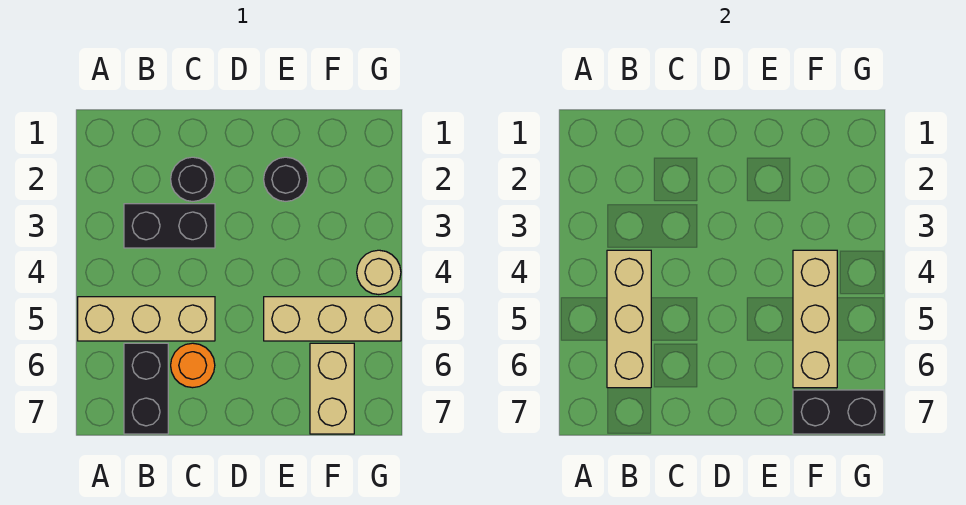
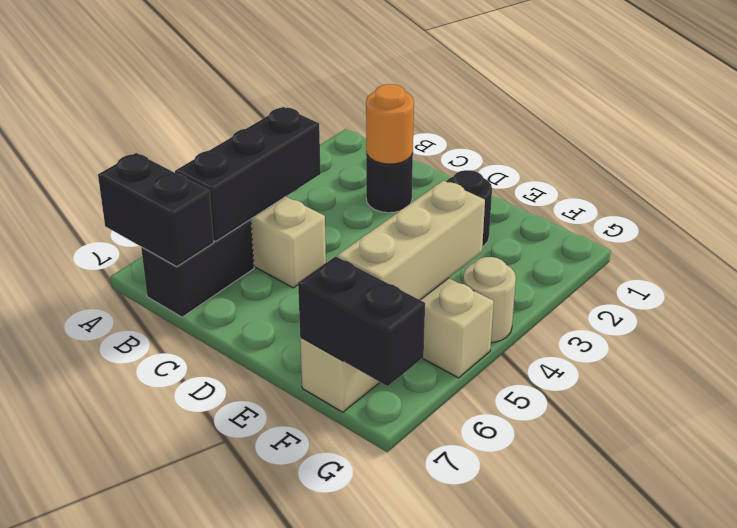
black 1x2 brick [124,204,215,248] -> black 1x2 brick moved to [98,153,214,267]
tan 1x3 brick [607,250,651,388] -> black 1x3 brick [175,107,321,242]
orange 1x1 round brick [171,343,215,388] -> orange 1x1 round brick moved to [366,84,414,164]

